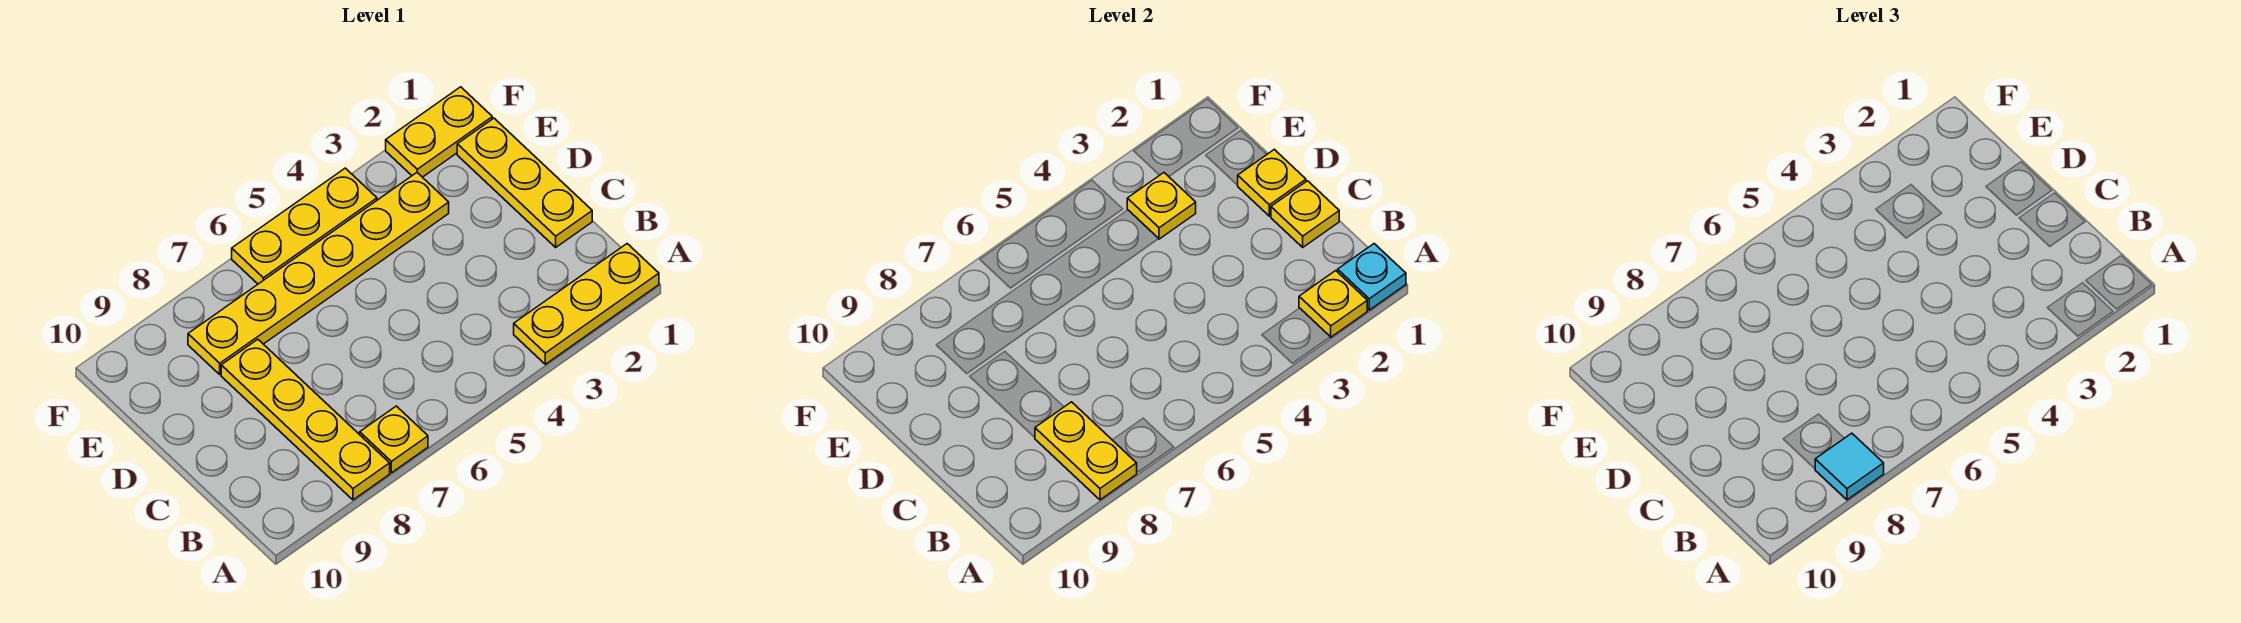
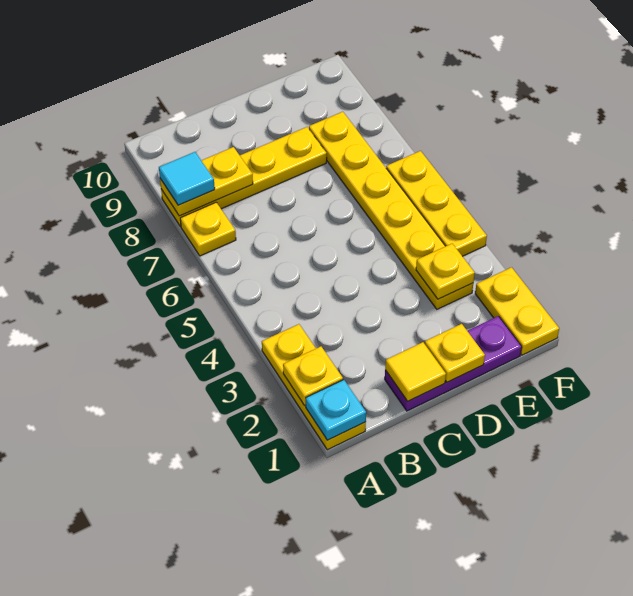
yellow 1x3 plate [457,118,592,247] -> purple 1x3 plate [385,316,522,411]
yellow 1x1 plate [1271,181,1339,247] -> yellow 1x1 tile [385,342,446,401]

